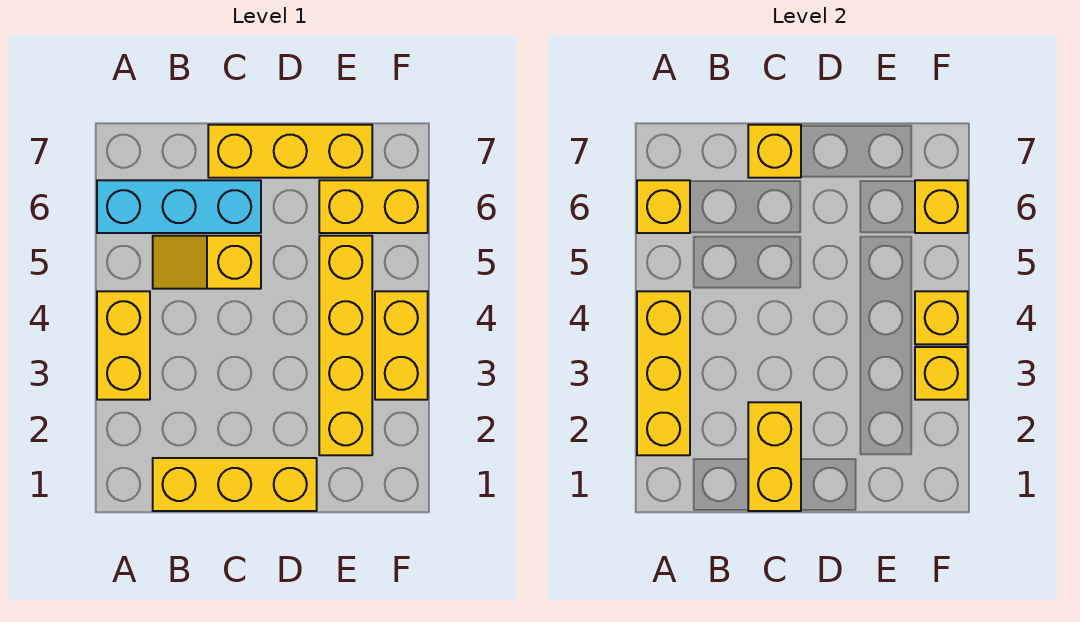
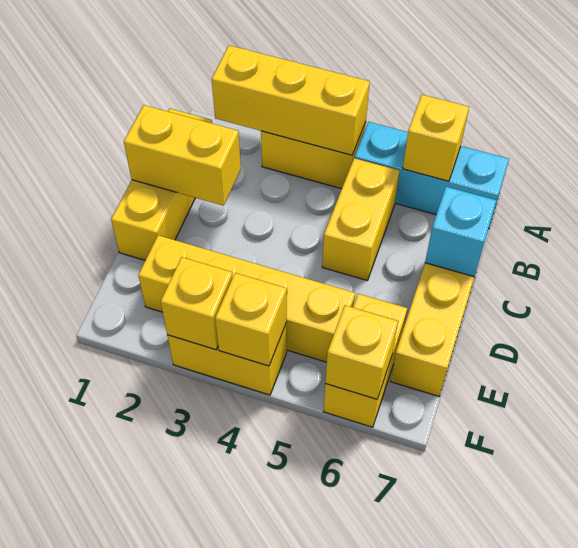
cyan 1x3 brick [97,180,261,233] -> cyan 1x3 brick turned to [355,122,509,227]
yellow 1x2 slope [153,236,261,289] -> yellow 1x2 brick [322,158,399,280]
yellow 1x1 brick [748,125,801,178] -> cyan 1x1 brick [425,187,496,277]

